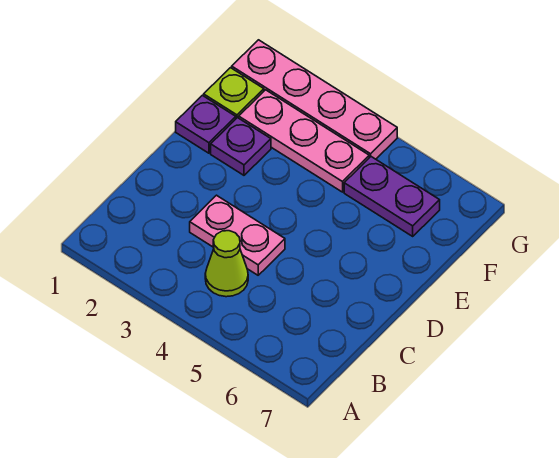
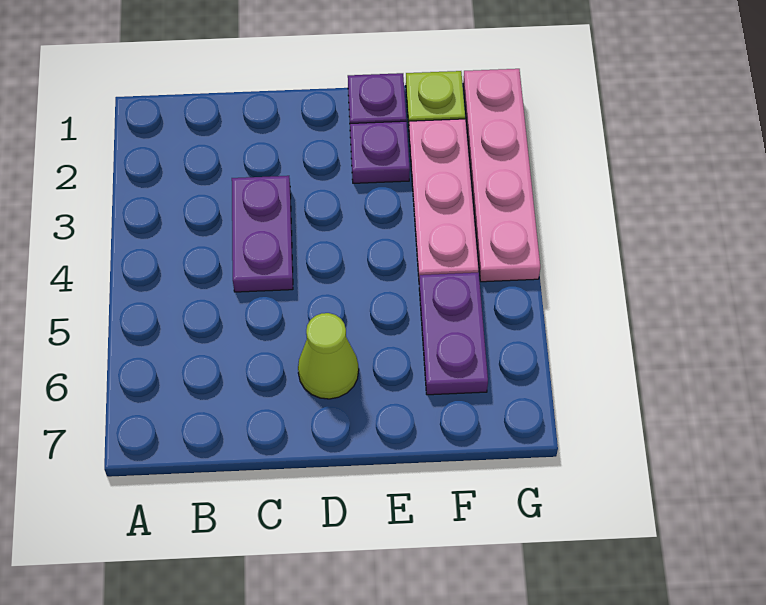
lime 1x1 cone [205,231,248,297] -> lime 1x1 cone moved to [298,313,359,399]
pink 1x2 plate [190,195,285,275] -> purple 1x2 plate [232,176,293,292]

